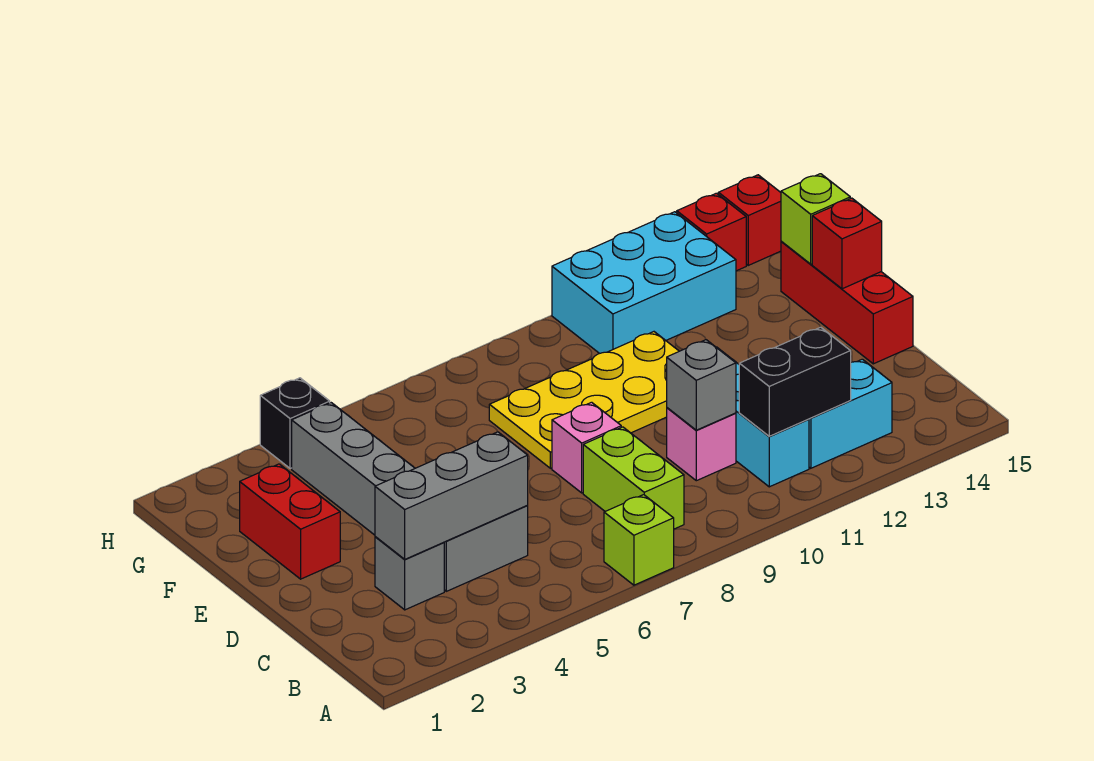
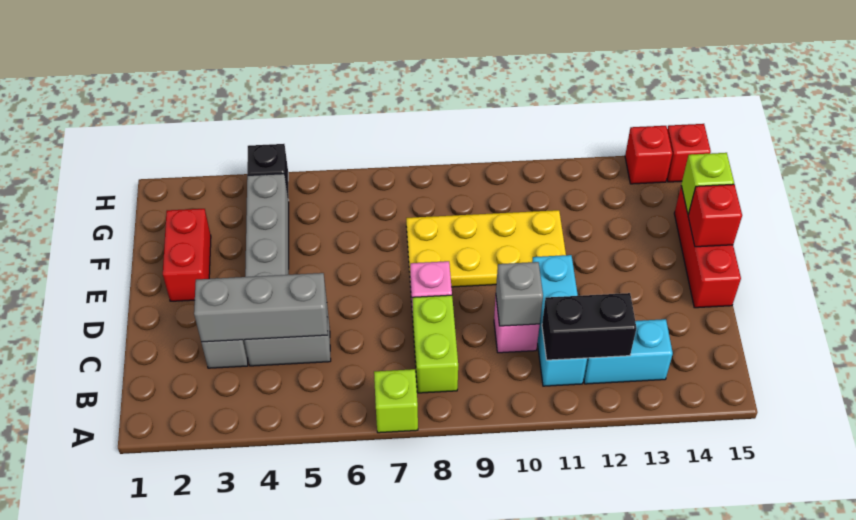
cyan 2x3 brick [552,212,736,354] -> none

